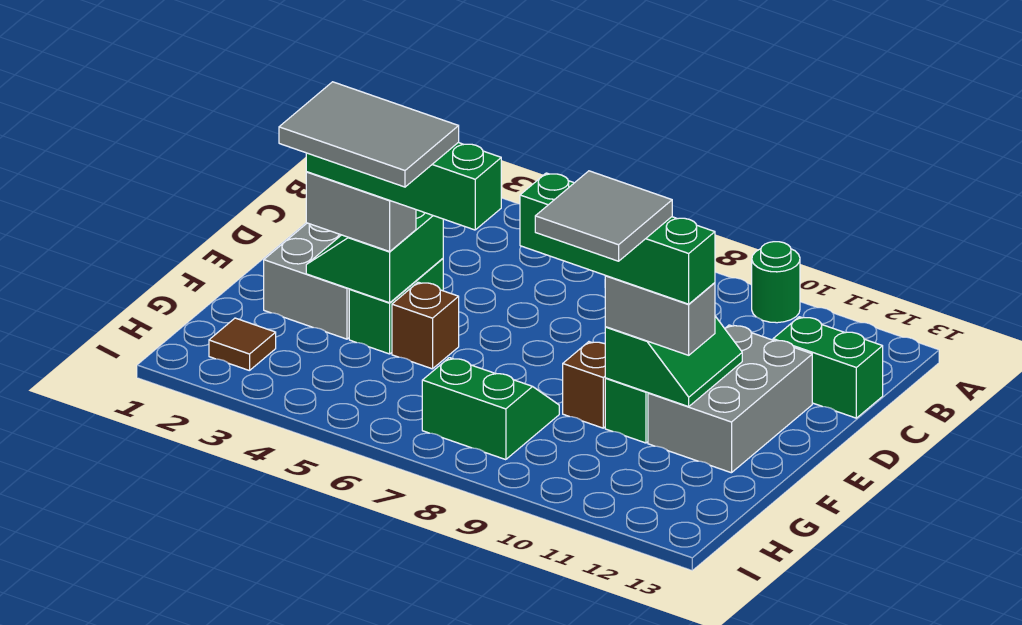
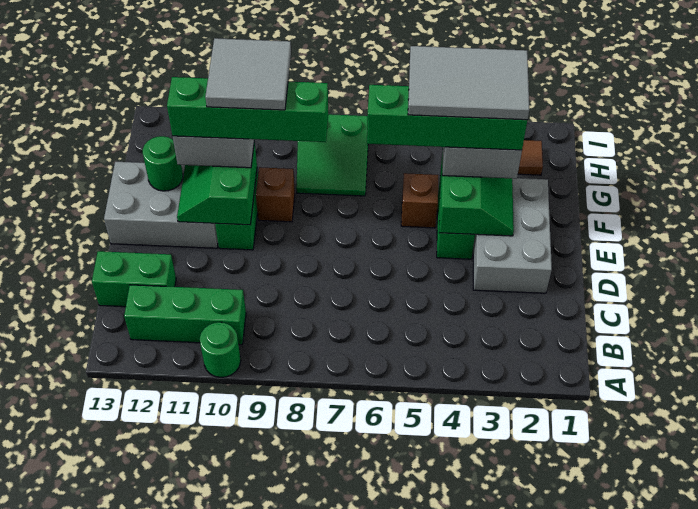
none -> green 1x3 brick [124,285,246,345]
grey 2x3 brick [648,325,812,473] -> grey 2x3 brick turned to [104,162,218,248]
none -> green 1x1 round brick [143,136,183,191]

